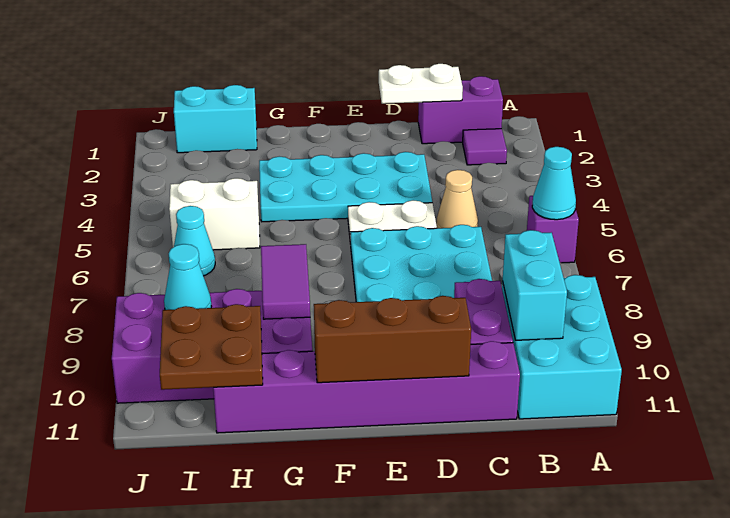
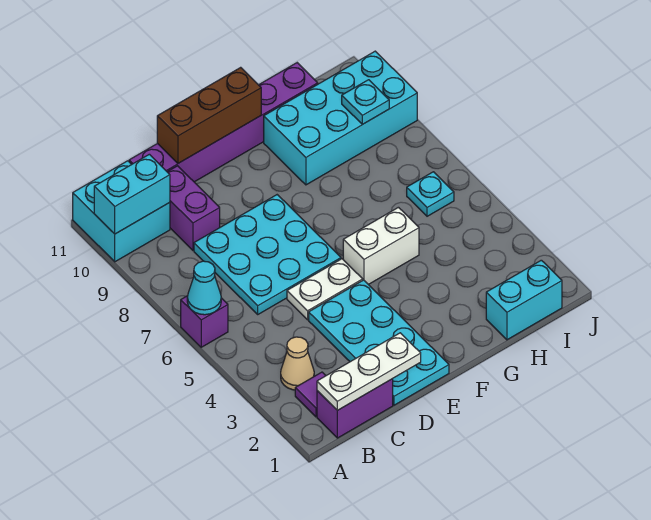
cyan 2x3 brick [502,275,622,419] -> cyan 2x2 brick [73,161,170,262]
cyan 1x2 brick [503,230,567,340] -> cyan 1x2 brick turned to [94,154,170,234]
white 1x2 plate [379,64,463,104] -> white 1x3 plate [317,333,421,410]
tan 1x1 cone [436,170,478,228] -> tan 1x1 cone moved to [281,337,314,390]
cyan 2x4 plate [259,152,432,222] -> cyan 2x4 plate turned to [309,280,449,405]
purple 1x2 tile [261,244,310,319] -> none
purple 2x4 brick [112,289,312,403] -> cyan 2x4 brick [264,51,417,185]
white 1x2 brick [169,178,260,250] -> white 1x2 brick moved to [343,207,419,285]
brown 2x2 plate [160,304,263,390] -> none
cyan 1x1 cone [174,206,215,276] -> cyan 1x1 plate [407,172,454,216]
cyan 1x1 cone [164,244,211,310] -> cyan 1x1 plate [342,80,389,124]

